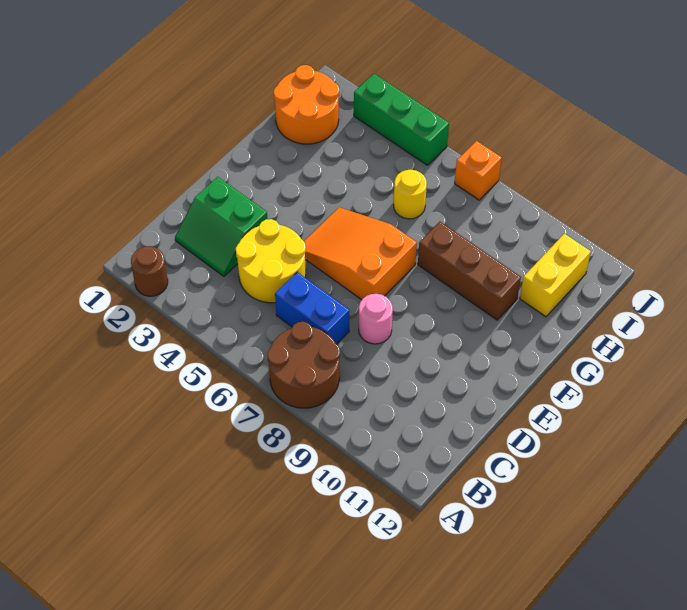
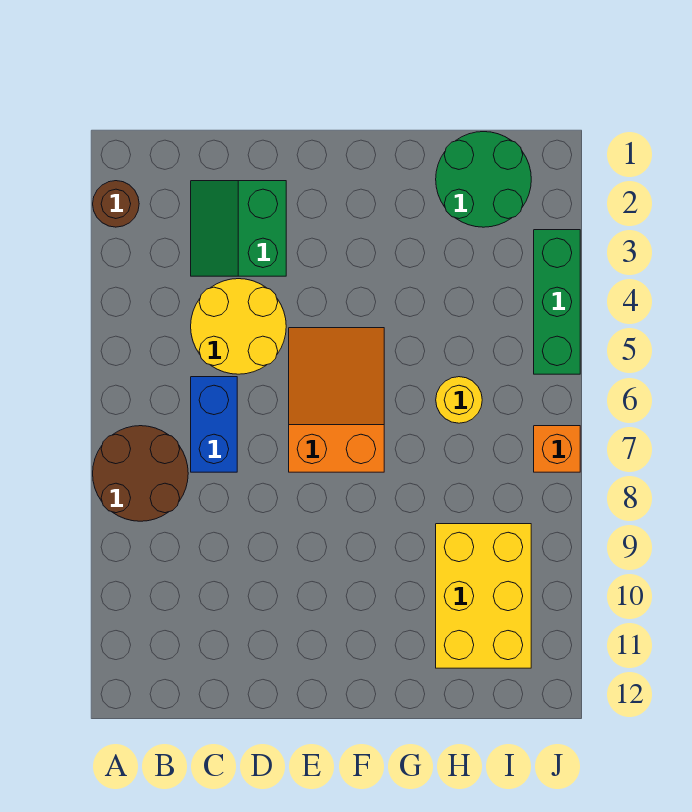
pink 1x1 round brick [359,294,393,344] -> none
brown 1x3 brick [418,222,521,320] -> none
orange 2x2 round brick [274,65,339,144] -> green 2x2 round brick [436,132,531,227]
yellow 1x2 brick [520,234,591,317] -> yellow 2x3 brick [436,524,531,668]

